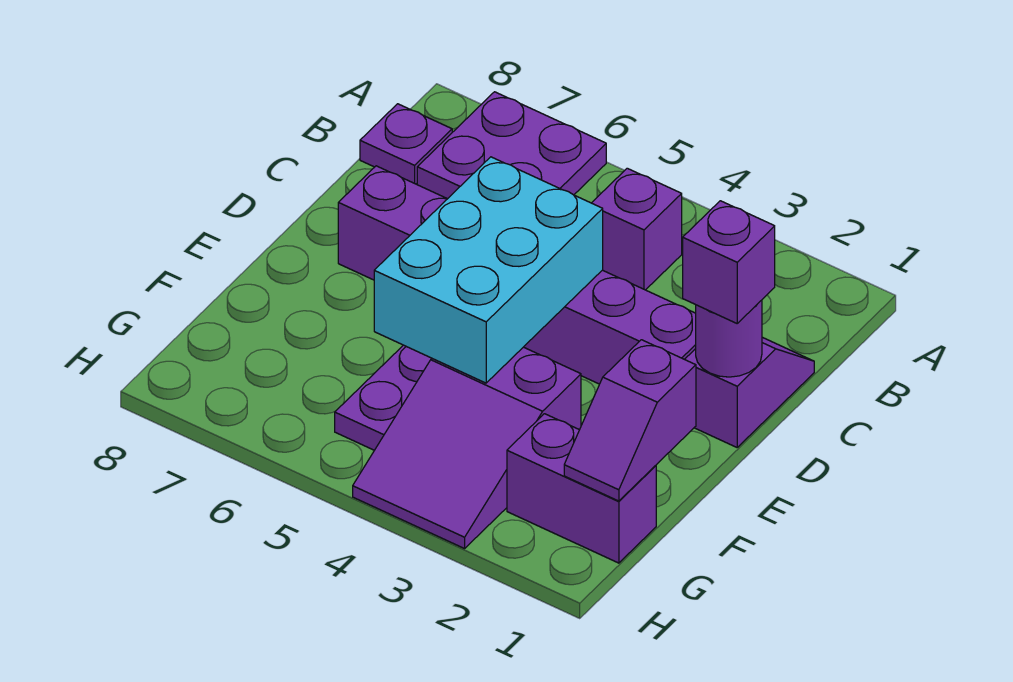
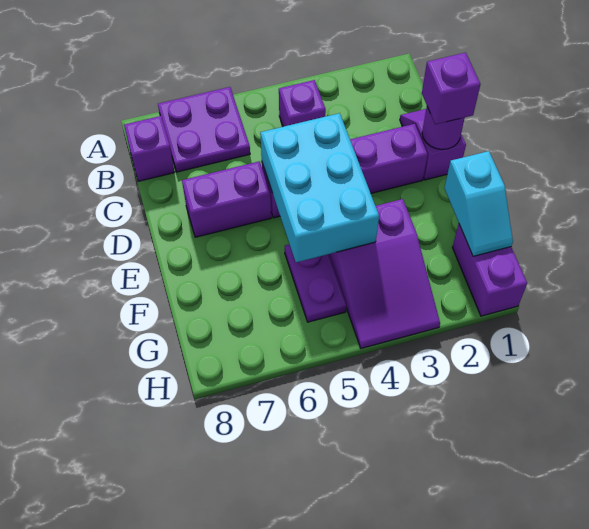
purple 1x1 plate [360,104,452,184] -> purple 1x1 brick [124,116,174,181]
purple 1x2 slope [564,340,696,501] -> cyan 1x2 slope [444,151,513,256]
purple 1x2 brick [507,414,656,563] -> purple 1x2 brick turned to [452,224,527,316]

